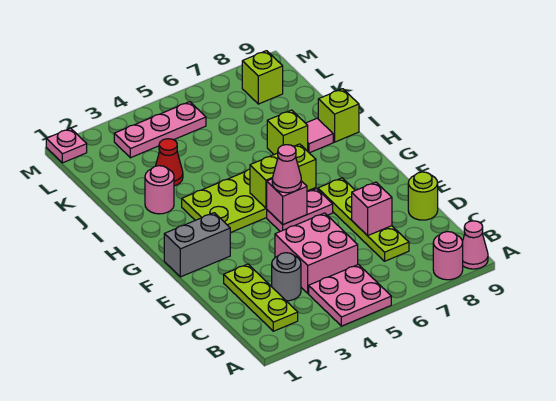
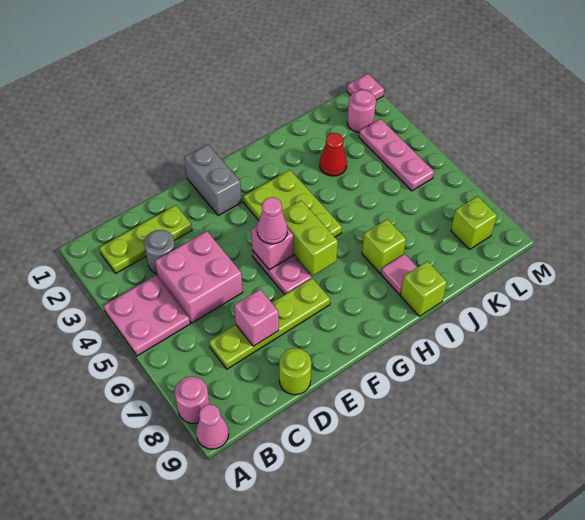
pink 1x1 round brick [145,166,174,214] -> pink 1x1 round brick moved to [347,90,376,132]

